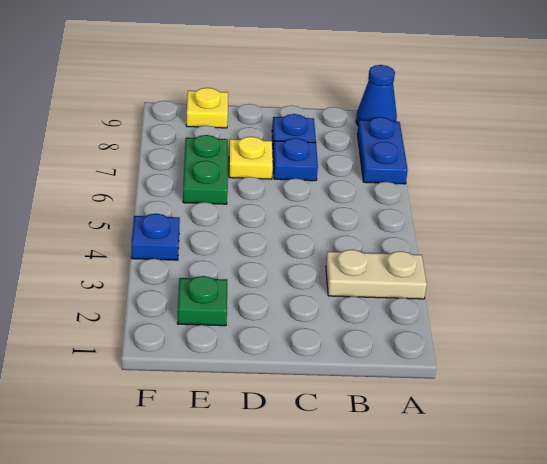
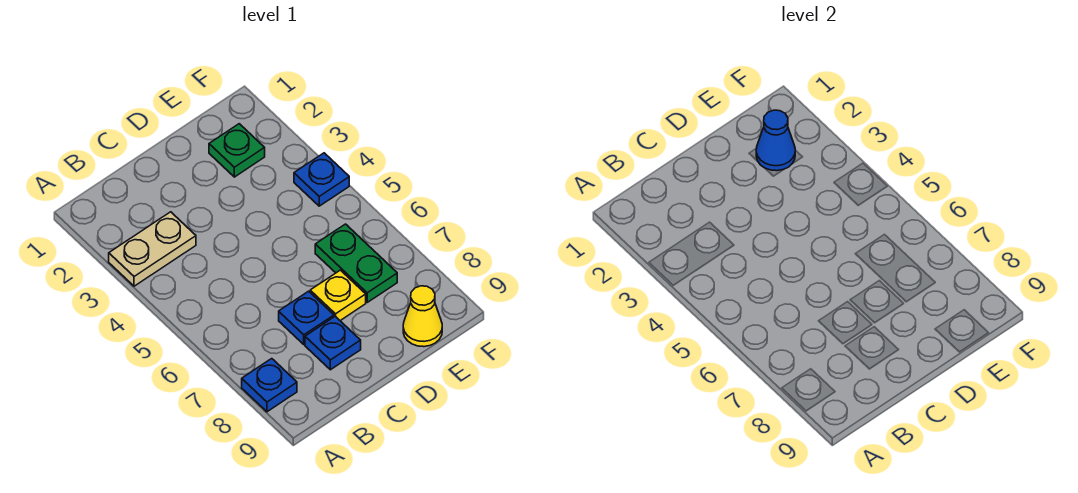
blue 1x2 plate [357,117,408,184] -> blue 1x1 plate [242,359,297,412]
blue 1x1 cone [356,65,397,125] -> blue 1x1 cone moved to [756,110,795,171]
yellow 1x1 plate [186,88,228,128] -> yellow 1x1 cone [403,286,442,347]

